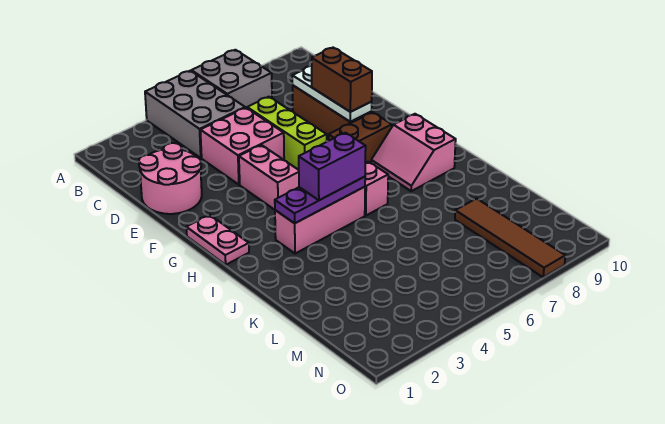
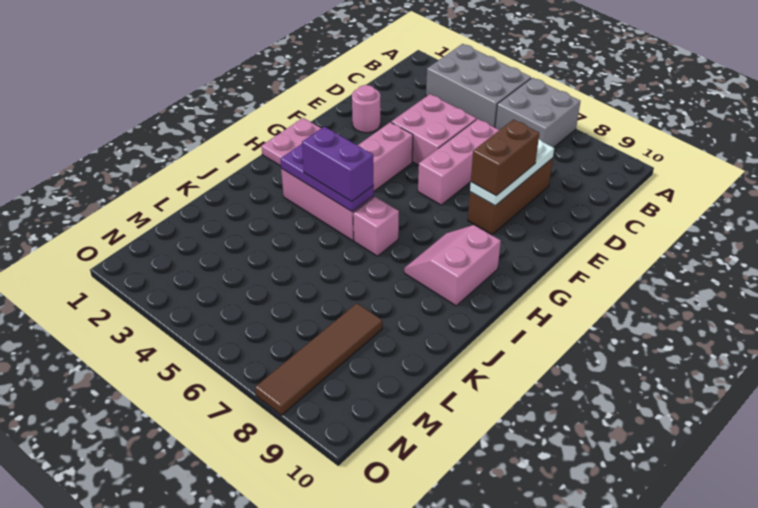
grey 2x3 brick [145,71,245,158] -> grey 2x3 brick turned to [426,44,531,127]
pink 2x2 round brick [139,143,202,214] -> pink 1x1 round brick [352,85,380,133]
lime 1x3 brick [247,97,327,170] -> pink 1x3 brick [418,119,499,205]
brown 1x2 brick [329,112,392,163] -> none

